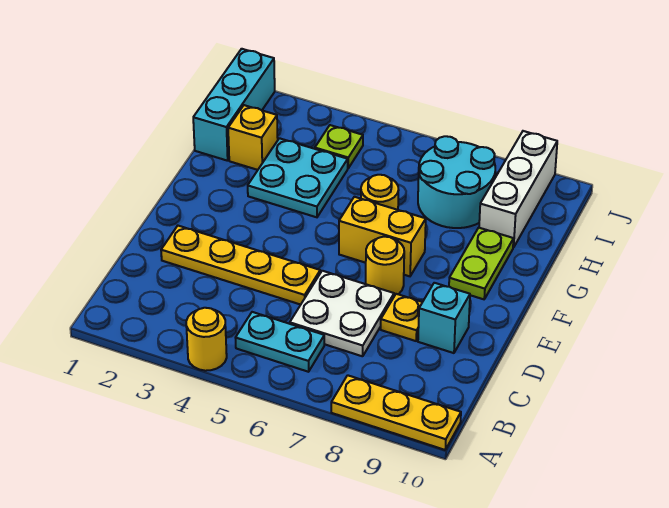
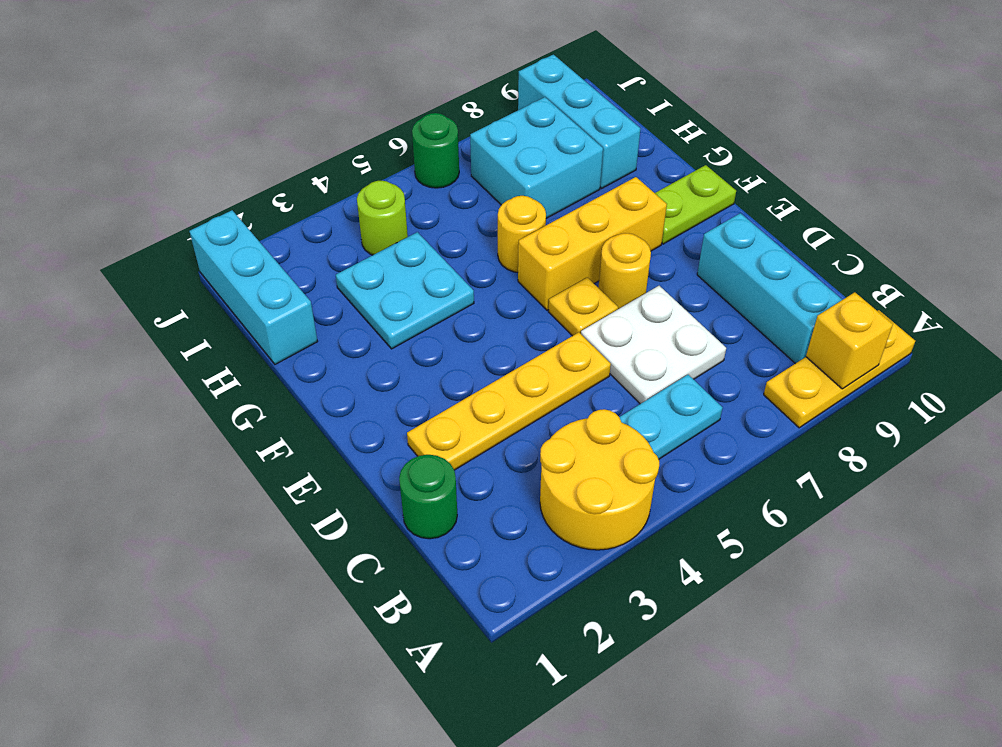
yellow 1x1 round brick [186,308,227,371] -> yellow 2x2 round brick [540,409,659,550]
none -> green 1x1 round brick [399,455,457,539]
yellow 1x1 plate [381,294,422,341] -> yellow 1x1 plate moved to [548,277,618,336]
cyan 1x1 brick [418,283,470,353] -> cyan 1x3 brick [697,213,842,364]
yellow 1x2 brick [339,197,426,276] -> yellow 1x3 brick [518,177,667,310]
lime 1x2 plate [449,228,514,299] -> lime 1x2 plate turned to [655,165,736,244]
yellow 1x1 brick [228,105,278,170] -> yellow 1x1 brick moved to [806,292,893,389]
cyan 2x2 round brick [418,136,495,228] -> cyan 2x2 brick [470,97,603,218]
white 1x3 brick [479,131,557,248] -> cyan 1x3 brick [518,55,641,188]
lime 1x1 plate [315,125,363,168] -> lime 1x1 round brick [357,181,408,255]
none -> green 1x1 round brick [412,113,459,188]

